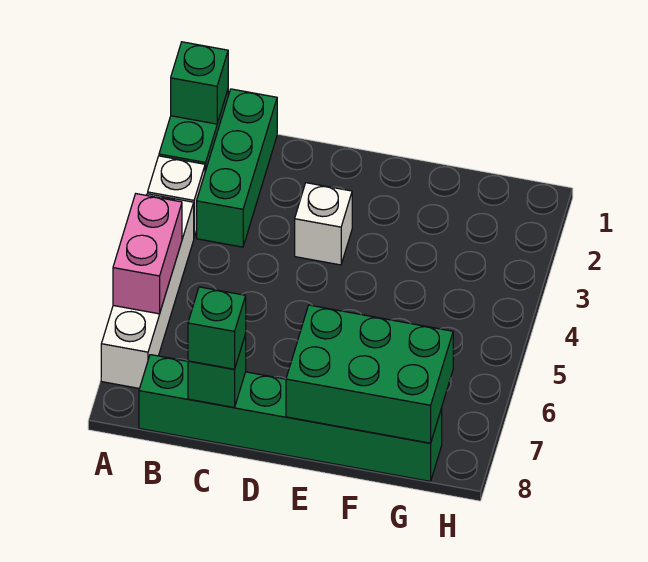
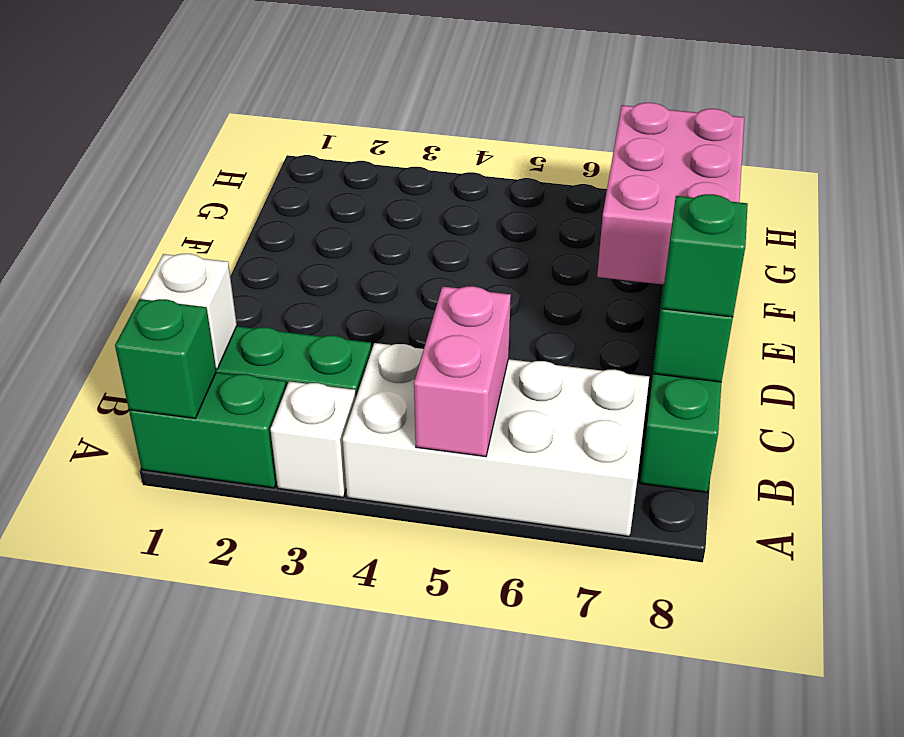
white 1x4 brick [101,194,194,388] -> white 2x4 brick [343,343,649,537]
pink 1x2 brick [113,194,182,314] -> pink 1x2 brick turned to [414,286,511,457]
white 1x1 brick [295,183,352,265] -> white 1x1 brick moved to [141,254,237,369]
green 2x3 brick [286,305,453,443] -> pink 2x3 brick [597,103,744,285]

